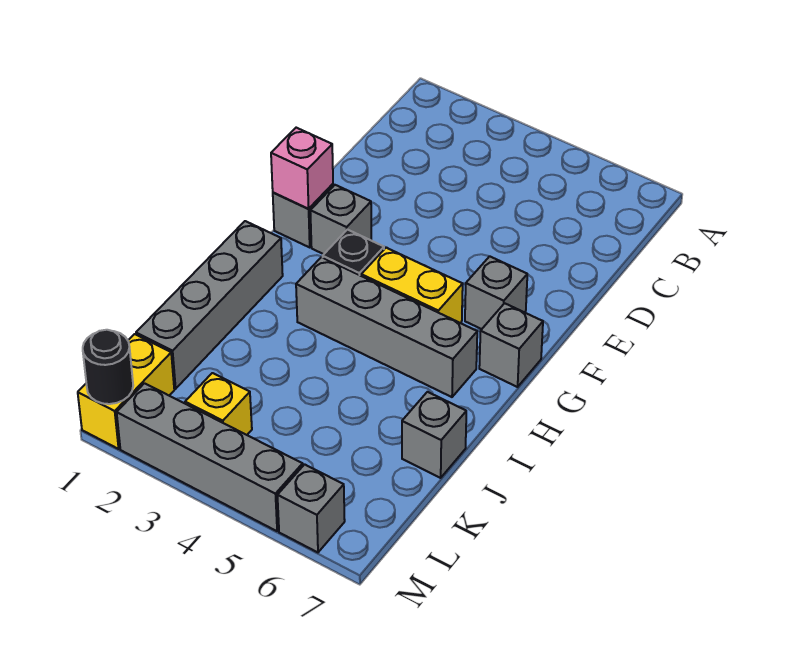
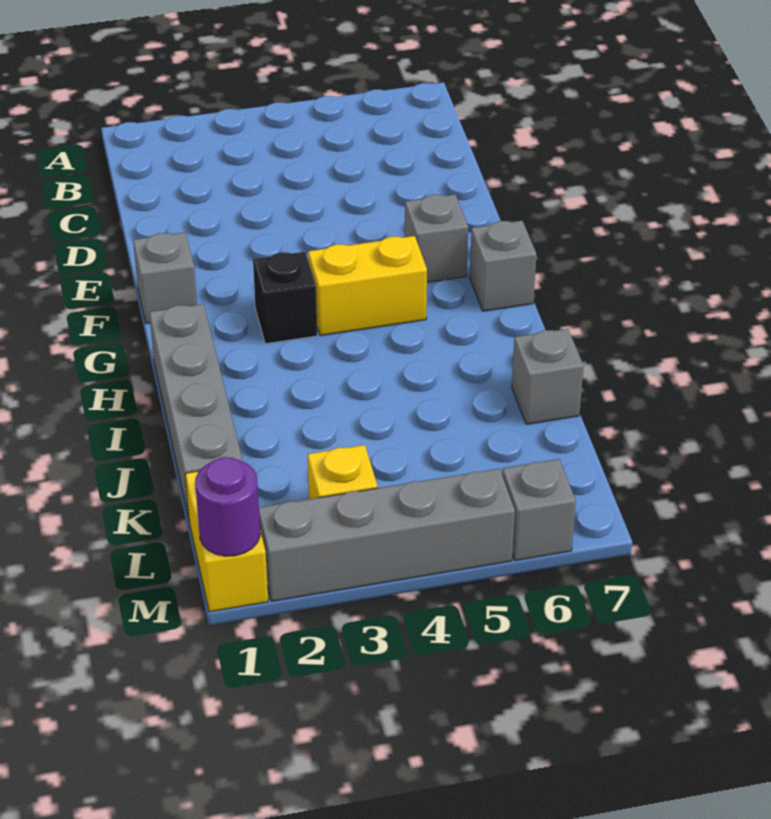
pink 1x1 brick [271,128,333,209] -> none
grey 1x1 brick [310,185,371,254] -> none
grey 1x4 brick [296,257,477,397] -> none
black 1x1 round brick [83,330,133,404] -> purple 1x1 round brick [195,457,260,556]

